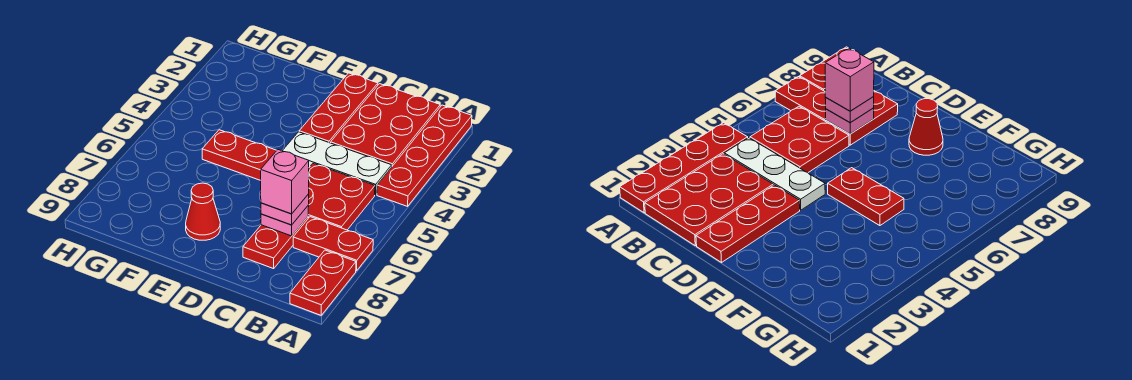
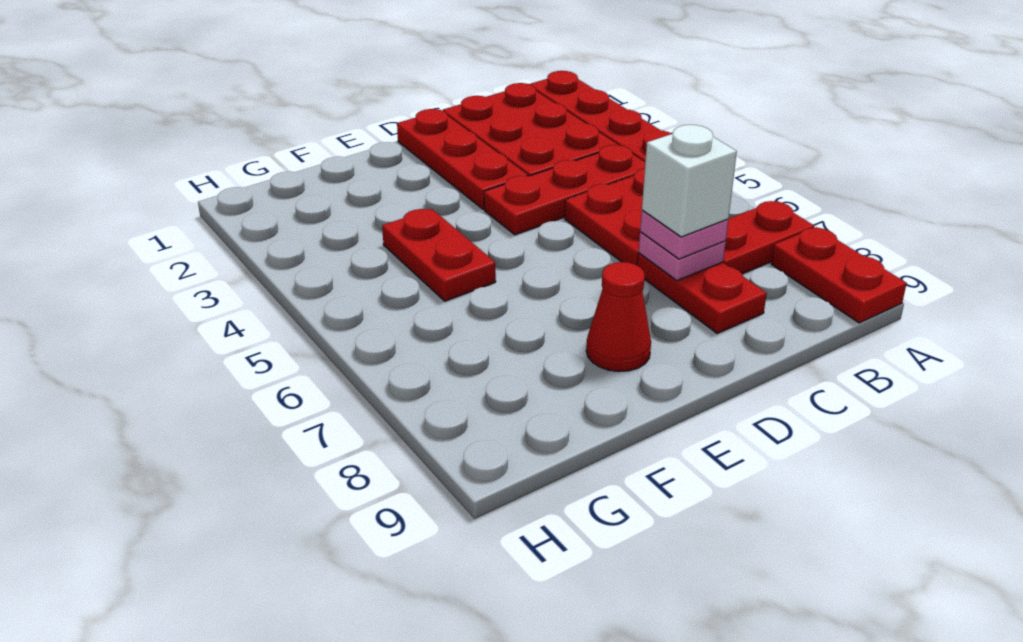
white 1x3 plate [283,132,392,195] -> red 1x3 plate [484,145,645,235]
pink 1x1 brick [261,150,309,214] -> white 1x1 brick [642,125,737,237]
red 1x2 plate [202,130,277,180] -> red 1x2 plate turned to [382,209,496,301]

